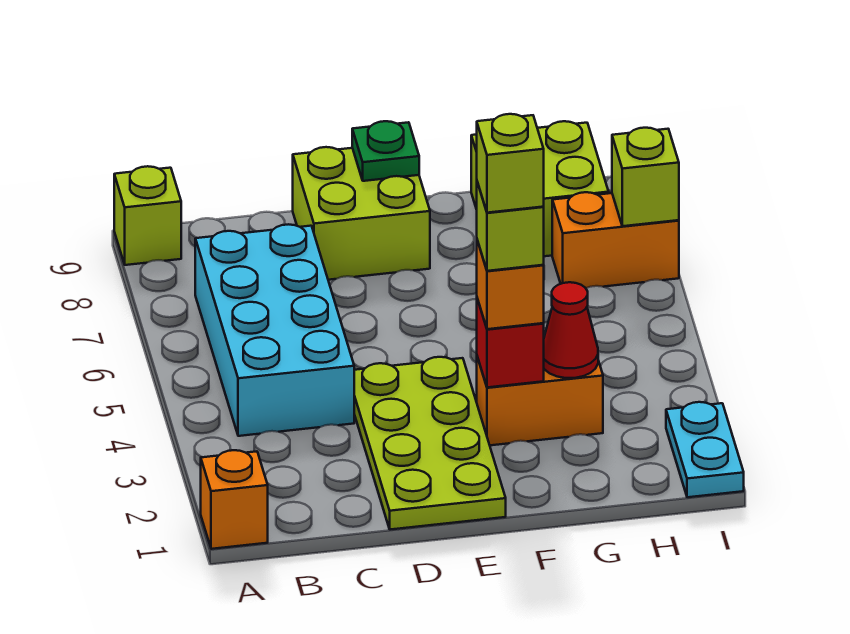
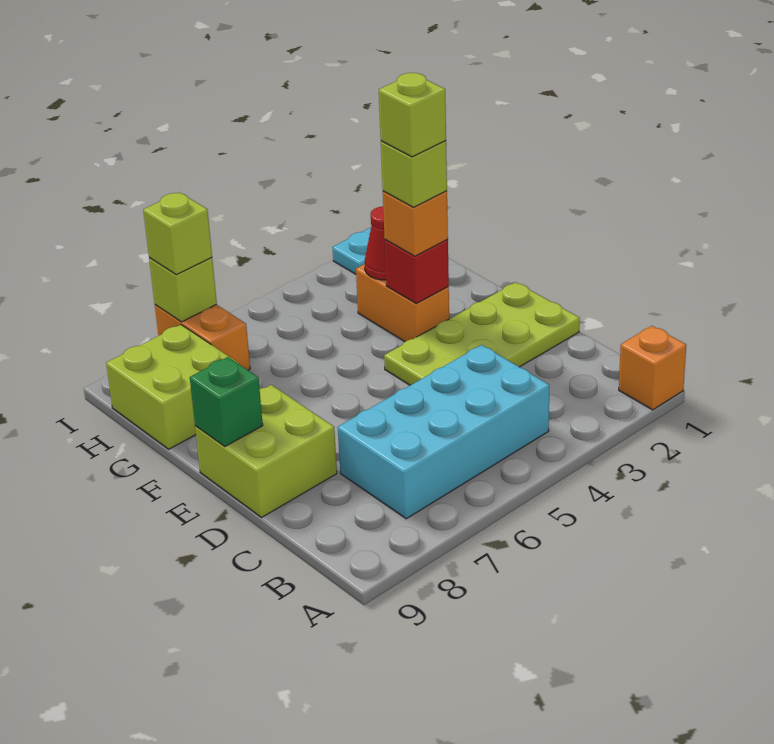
lime 1x1 brick [114,166,181,265] -> lime 1x1 brick moved to [143,192,212,275]
green 1x1 plate [352,121,419,181] -> green 1x1 brick [190,357,263,446]

